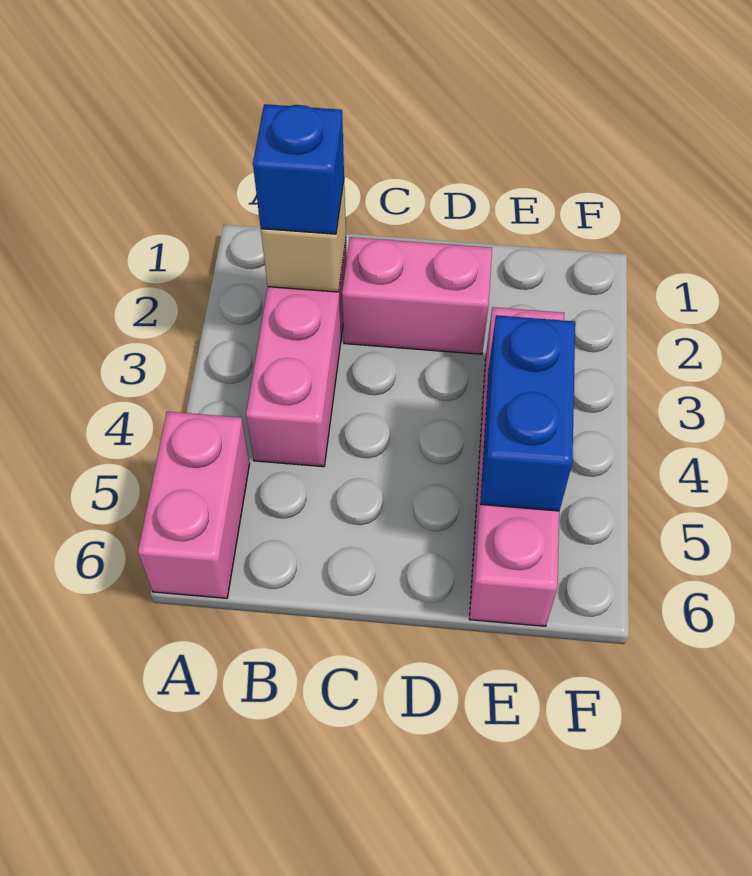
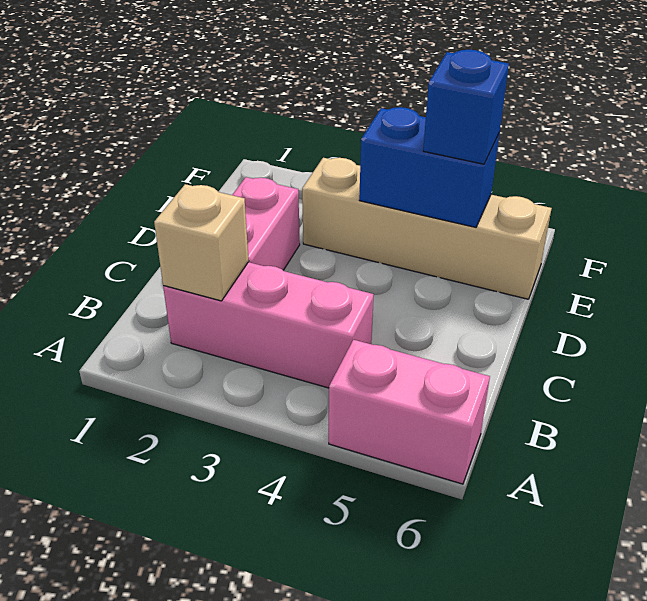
blue 1x1 brick [253,104,344,234] -> blue 1x1 brick moved to [423,50,509,164]
pink 1x4 brick [470,307,564,626] -> tan 1x4 brick [302,158,552,299]

